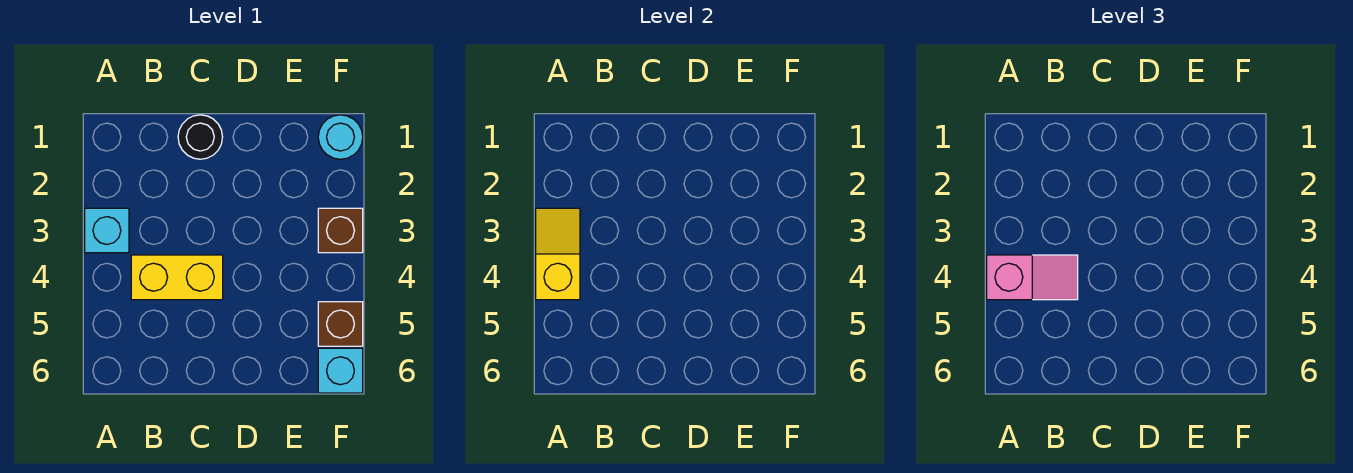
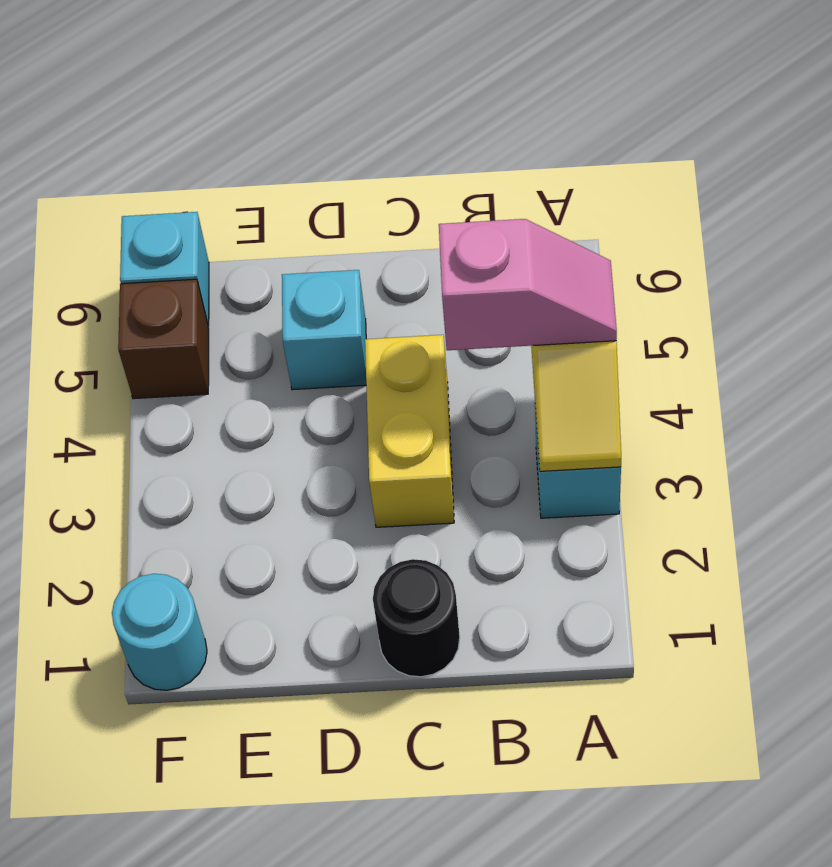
pink 1x2 slope [987,255,1078,300] -> pink 1x2 slope turned to [439,219,617,350]
yellow 1x2 brick [131,255,223,300] -> yellow 1x2 brick turned to [365,335,454,527]
none -> cyan 1x1 brick [282,270,366,390]
brown 1x1 brick [318,208,363,253] -> none

